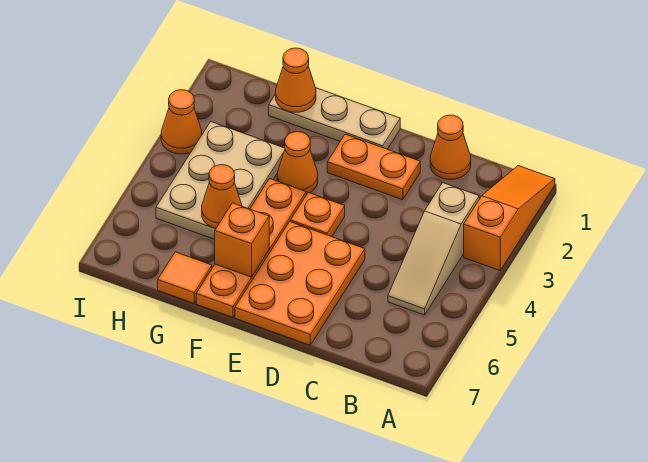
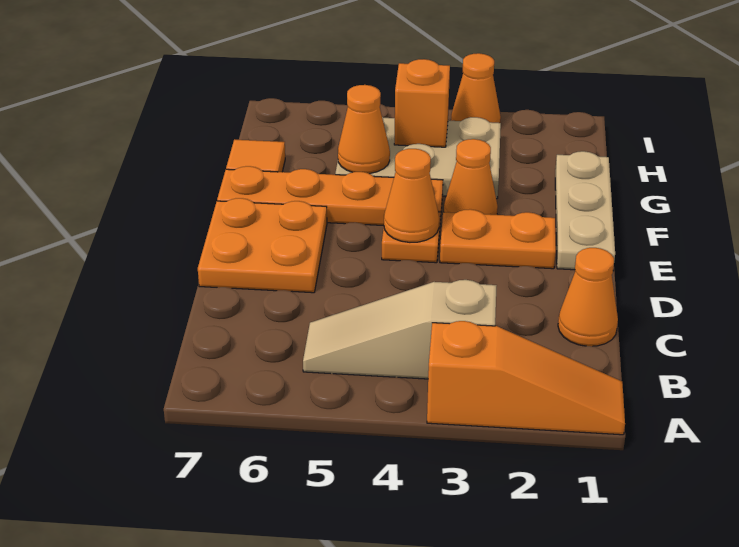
orange 1x2 plate [327,134,420,200] -> orange 1x2 plate turned to [440,209,556,269]
orange 2x3 plate [235,222,365,345] -> orange 2x2 plate [198,198,327,293]
orange 1x1 brick [215,203,269,277] -> orange 1x1 brick moved to [394,59,450,147]
orange 1x1 cone [276,48,316,112] -> orange 1x1 cone moved to [384,149,439,242]

